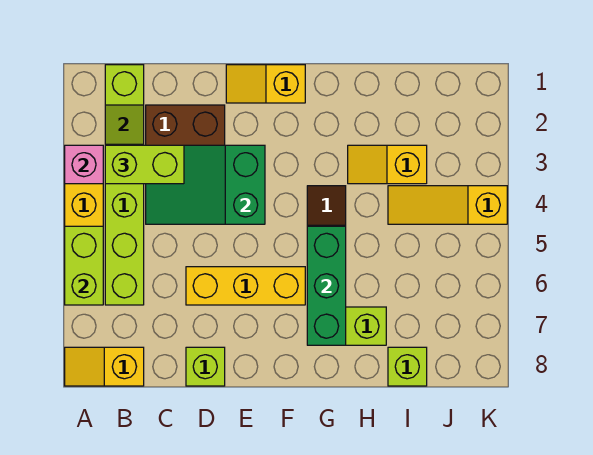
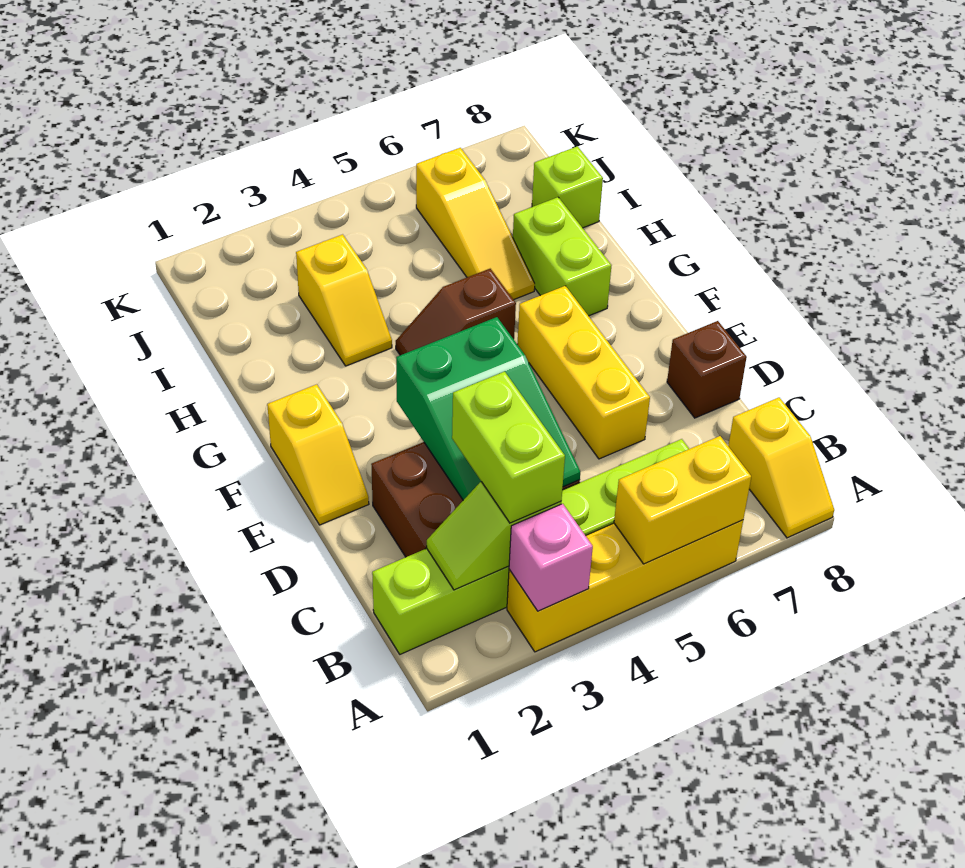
lime 1x2 brick [65,226,103,305] -> yellow 1x2 brick [614,436,751,564]
lime 1x1 brick [186,347,225,386] -> brown 1x1 brick [667,321,747,418]
green 1x3 brick [307,226,346,345] -> none
yellow 1x3 slope [388,186,507,224] -> yellow 1x3 slope moved to [416,148,535,300]

